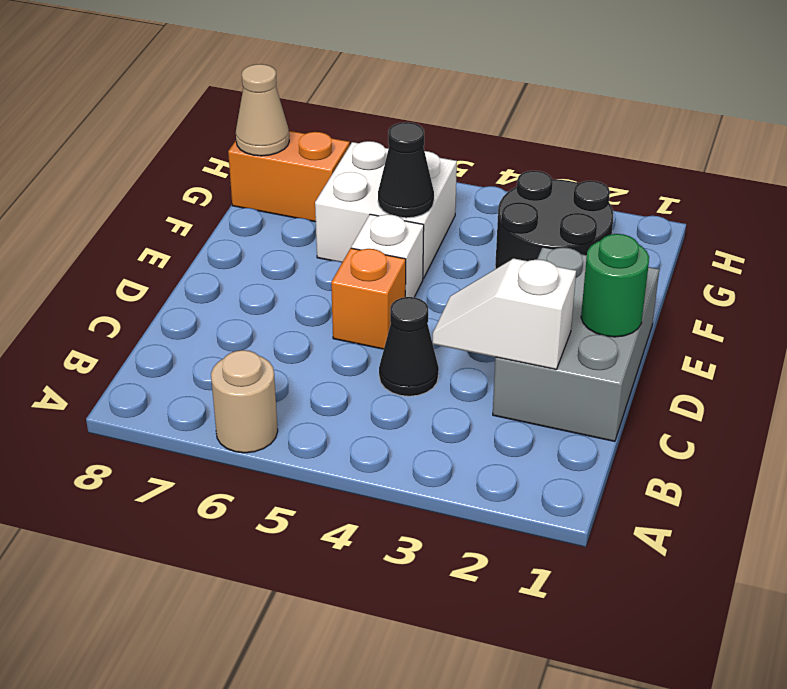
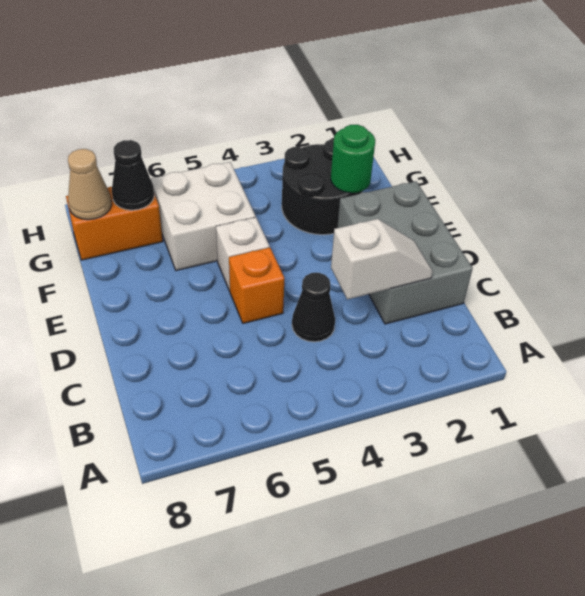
tan 1x1 round brick [211,350,278,453] -> none
white 1x2 slope [433,258,576,369] -> white 1x2 slope turned to [331,219,433,299]
green 1x1 round brick [581,234,649,337] -> green 1x1 round brick moved to [331,125,375,193]
black 1x1 cone [378,122,434,218] -> black 1x1 cone moved to [112,140,154,210]

